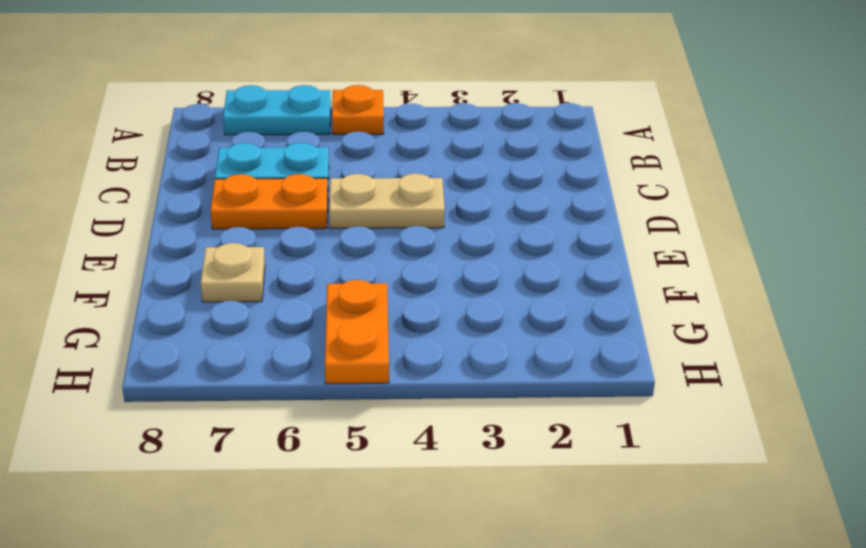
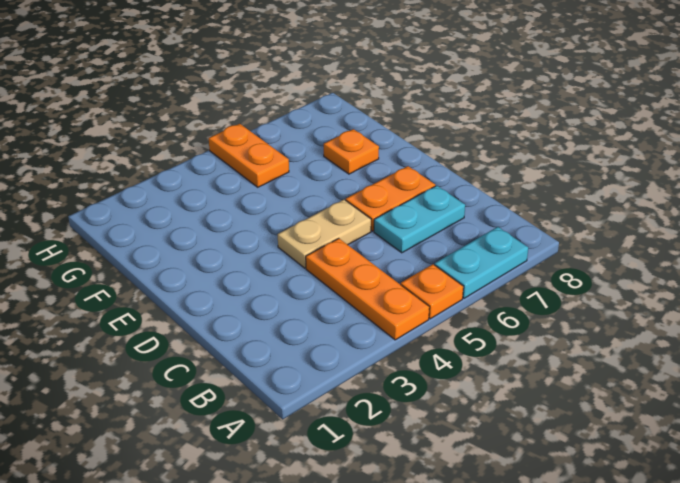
none -> orange 1x3 plate [306,238,429,340]
tan 1x1 plate [201,243,265,302] -> orange 1x1 plate [324,129,379,174]

